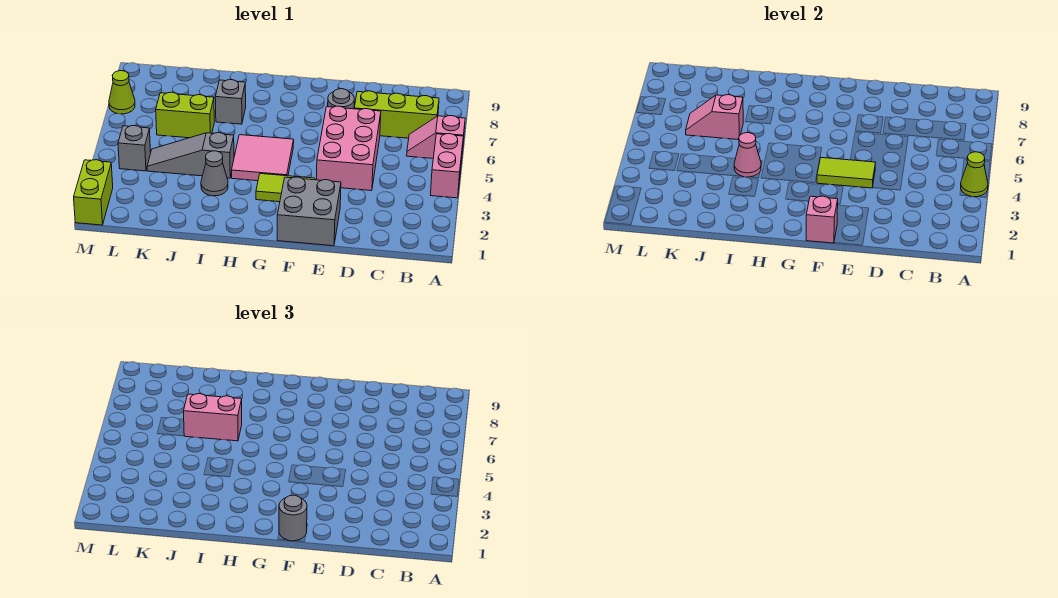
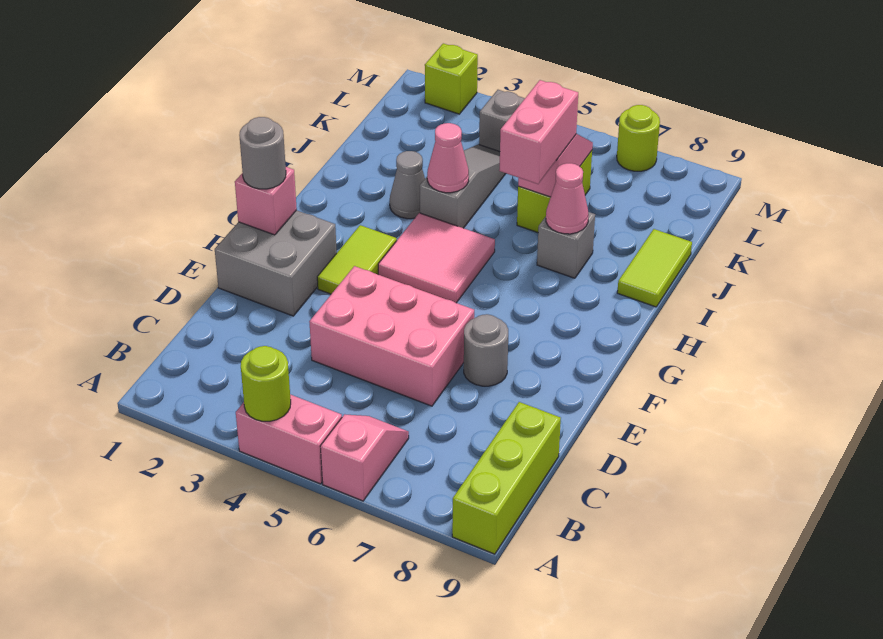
lime 1x1 cone [961,152,988,197] -> lime 1x1 round brick [241,346,291,421]
lime 1x3 brick [354,91,439,138] -> lime 1x3 brick moved to [452,402,561,554]
lime 1x2 tile [817,157,876,188] -> lime 1x2 tile moved to [617,229,692,307]
none -> pink 1x1 cone [546,163,589,234]
lime 1x2 brick [74,160,113,225] -> lime 1x1 brick [425,43,478,114]
lime 1x1 cone [109,71,135,114] -> lime 1x1 round brick [617,105,660,171]

